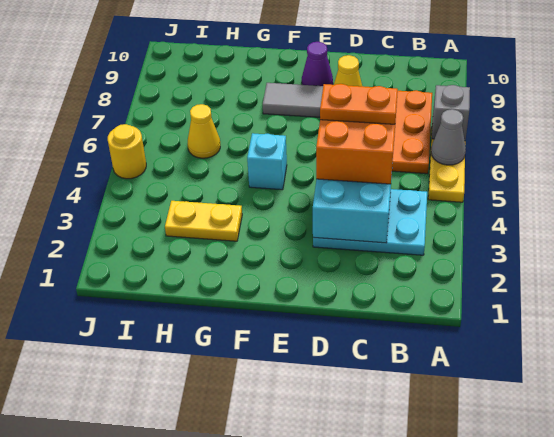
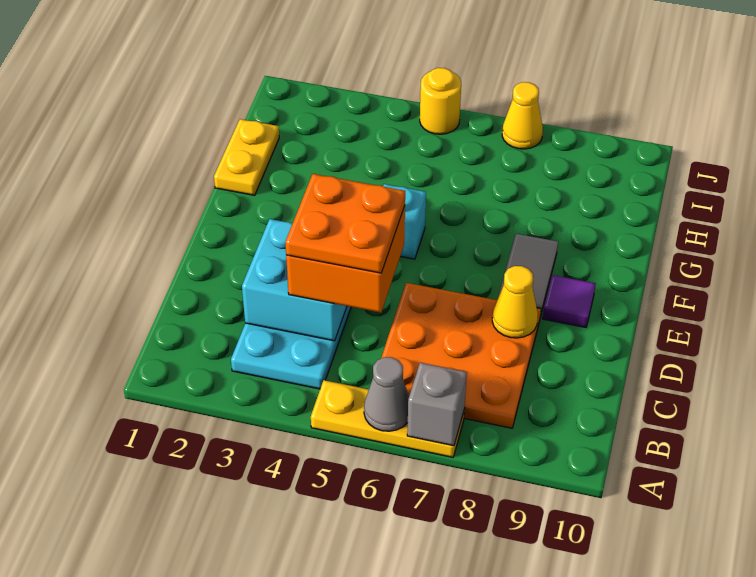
orange 1x2 plate [320,84,398,124] -> orange 2x2 plate [285,174,405,273]
purple 1x1 cone [302,42,333,86] -> purple 1x1 tile [543,275,596,327]
yellow 1x2 plate [165,201,242,241] -> yellow 1x2 plate moved to [214,119,279,195]
yellow 1x1 cone [188,104,220,158] -> yellow 1x1 cone moved to [502,82,543,149]

